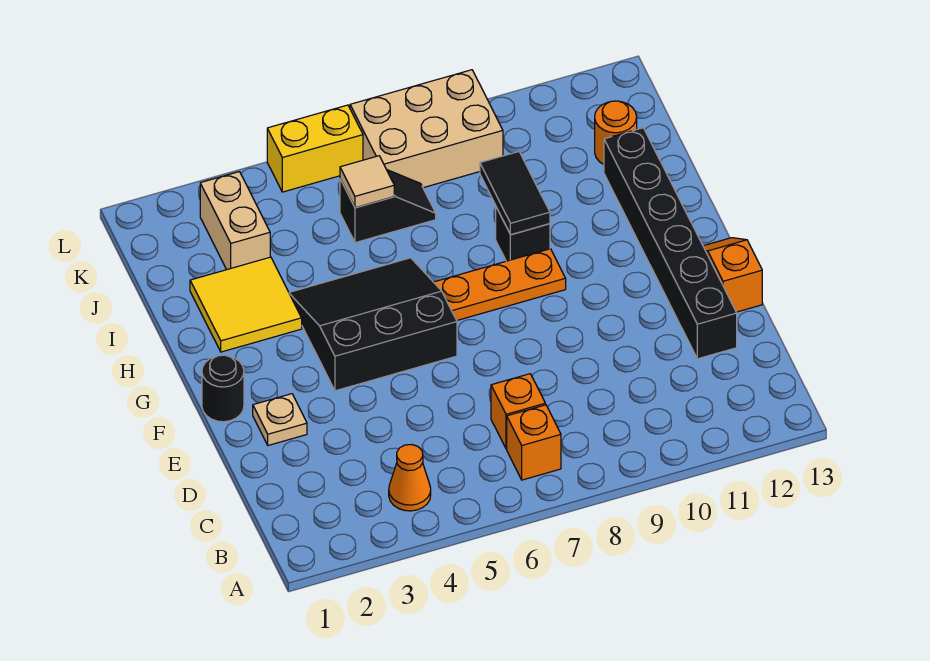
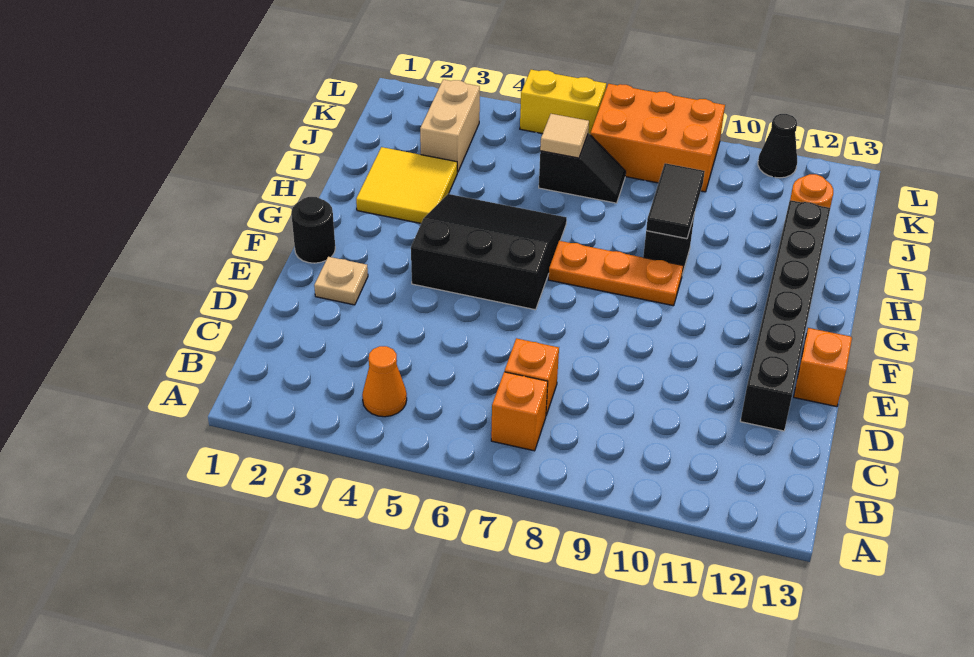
tan 2x3 brick [350,70,503,188] -> orange 2x3 brick [590,84,725,192]
none -> black 1x1 cone [758,114,797,178]

